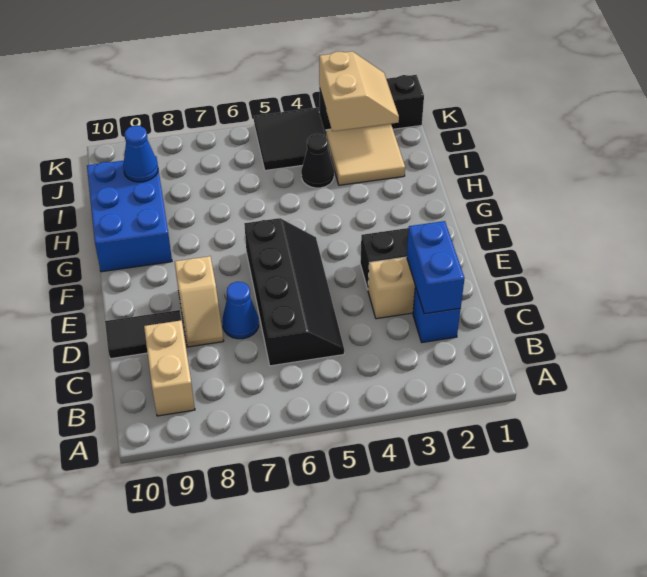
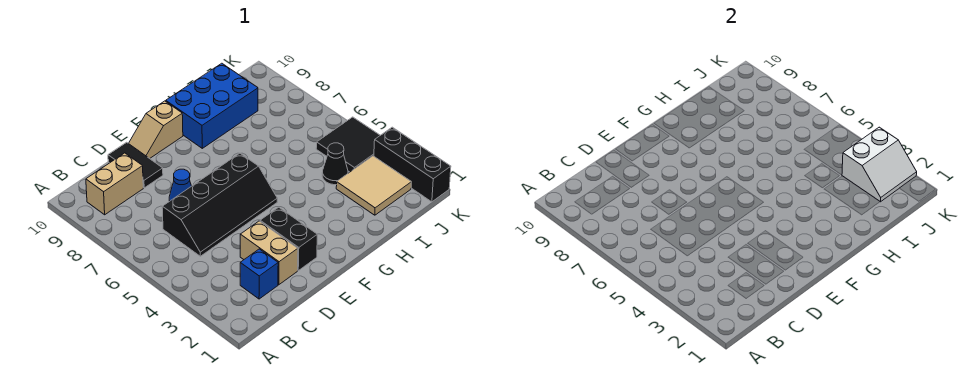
blue 1x2 brick [407,221,465,314] -> none
tan 1x2 slope [175,256,224,347] -> tan 1x2 slope moved to [128,101,183,159]
blue 1x1 cone [123,126,158,182] -> none
tan 2x2 slope [319,51,399,131] -> white 2x2 slope [842,127,917,202]

